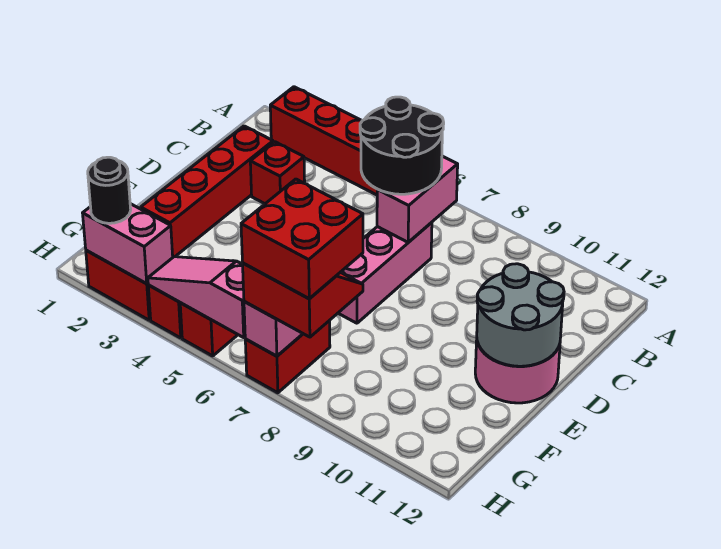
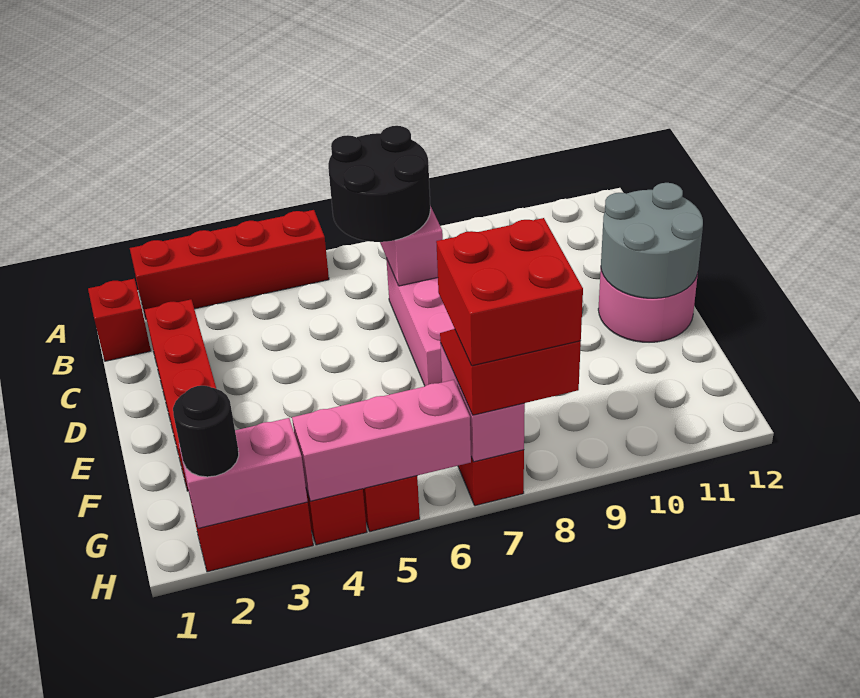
red 1x1 brick [250,142,305,204] -> red 1x1 brick moved to [88,279,151,361]
pink 1x3 slope [148,257,245,337] -> pink 1x3 brick [292,380,471,501]

